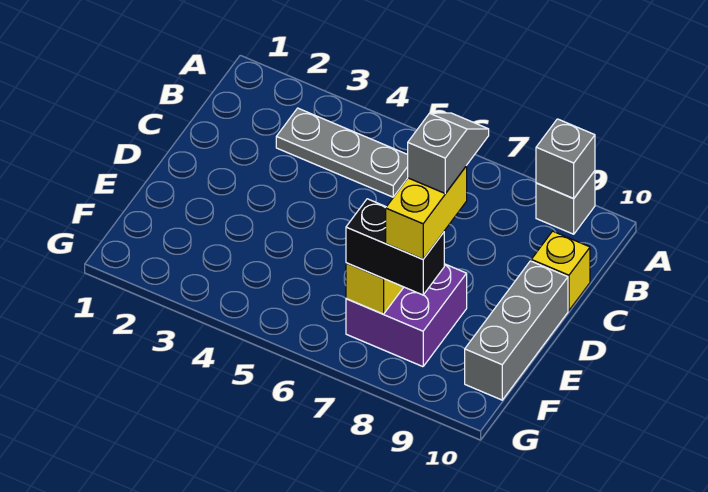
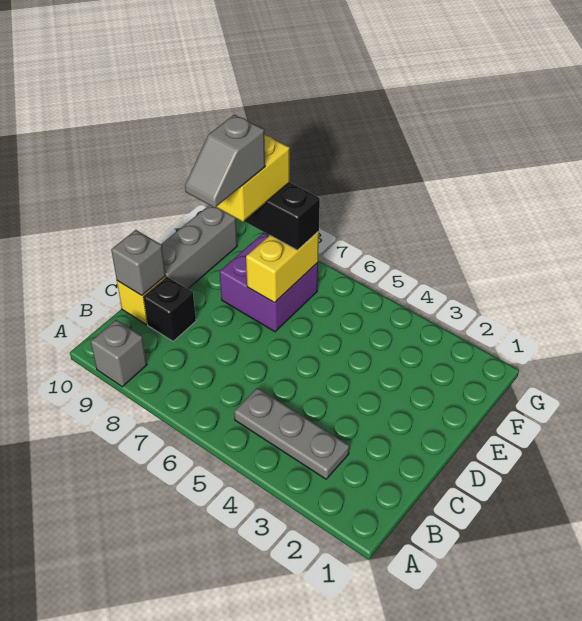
grey 1x1 brick [536,119,595,198] -> grey 1x1 brick moved to [111,230,166,296]
none -> black 1x1 brick [143,277,196,341]

